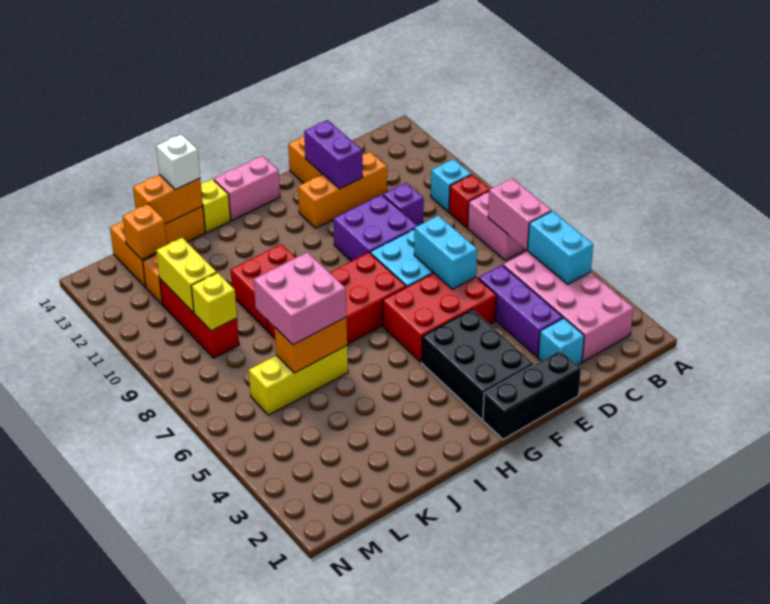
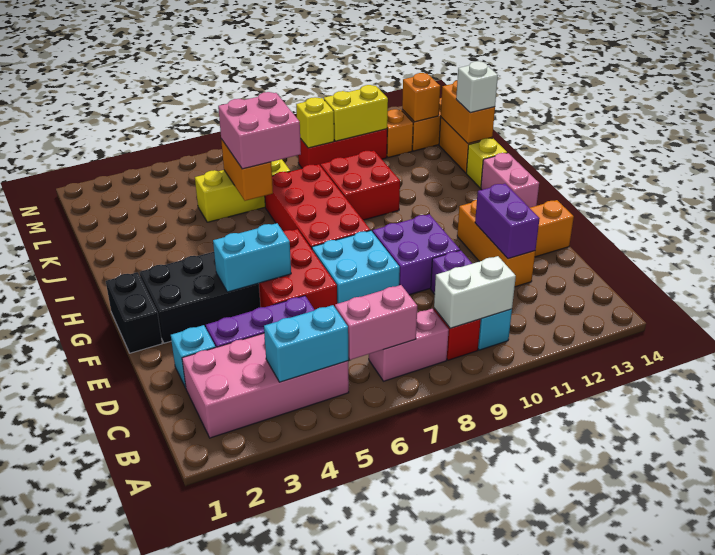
none -> white 1x2 brick [434,256,516,328]
black 1x3 brick [483,351,581,439] -> black 1x2 brick [106,272,162,353]
cyan 1x2 brick [414,216,477,289] -> cyan 1x2 brick moved to [213,223,291,292]
purple 1x2 brick [304,120,363,189] -> purple 1x2 brick turned to [475,184,540,259]
yellow 1x3 brick [249,346,348,415] -> yellow 1x3 brick turned to [195,159,290,222]

